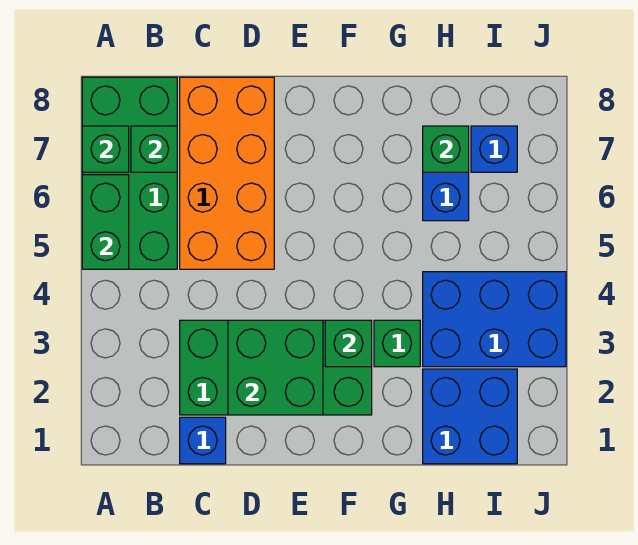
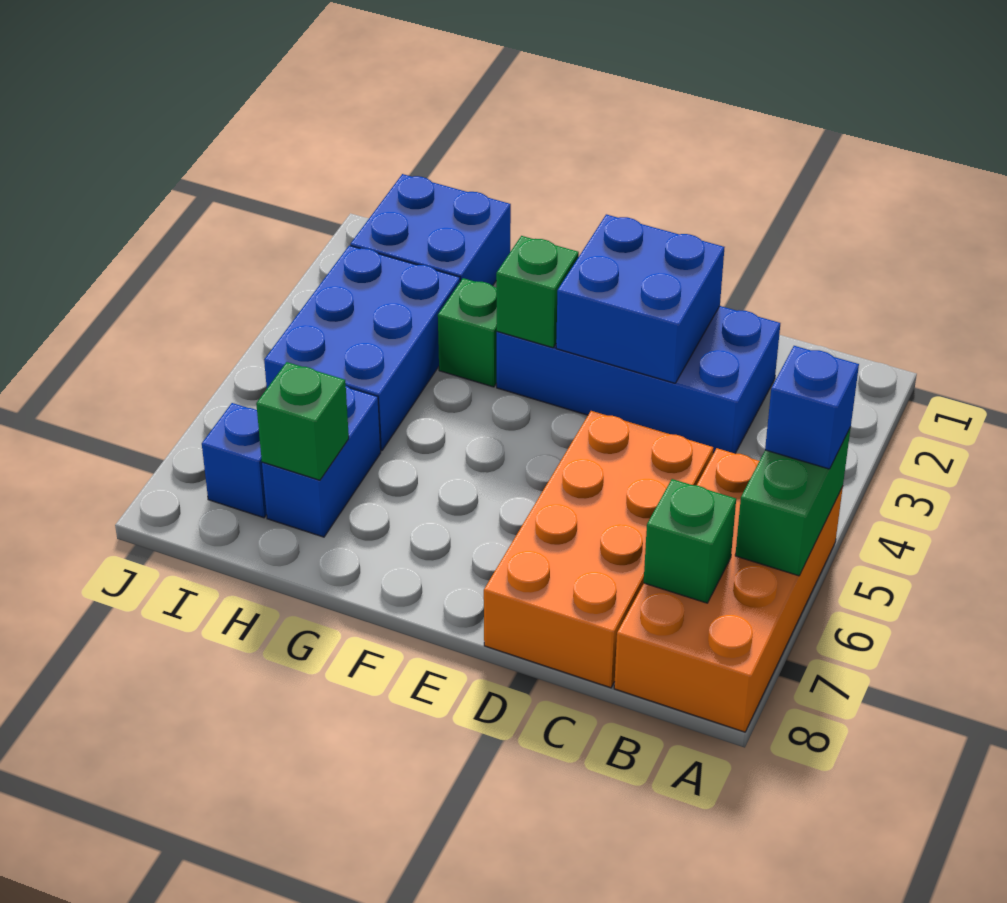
green 2x4 brick [82,77,177,269] -> orange 2x4 brick [614,448,843,732]
green 1x1 brick [82,126,129,172] -> none
blue 1x1 brick [180,417,226,464] -> blue 1x1 brick moved to [765,346,859,469]
green 2x4 brick [180,320,372,415] -> blue 2x4 brick [497,306,780,454]
green 2x2 brick [228,320,323,415] -> blue 2x2 brick [556,214,724,383]
blue 2x3 brick [423,272,566,367] -> blue 2x3 brick turned to [264,245,460,451]

